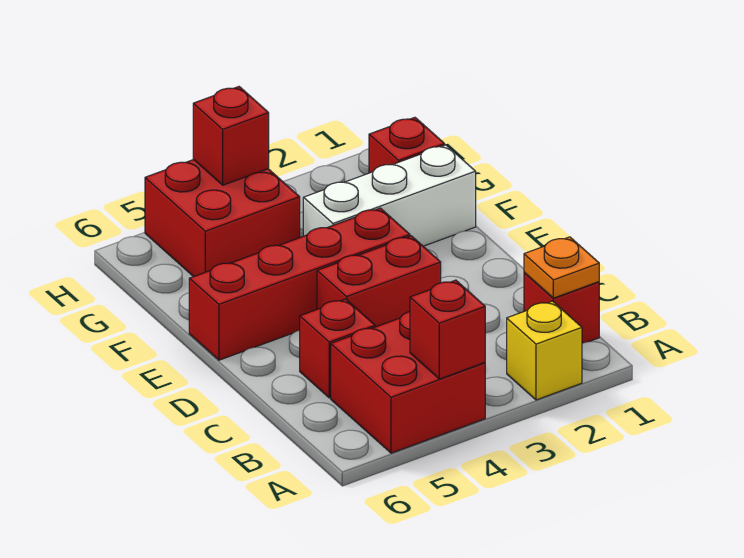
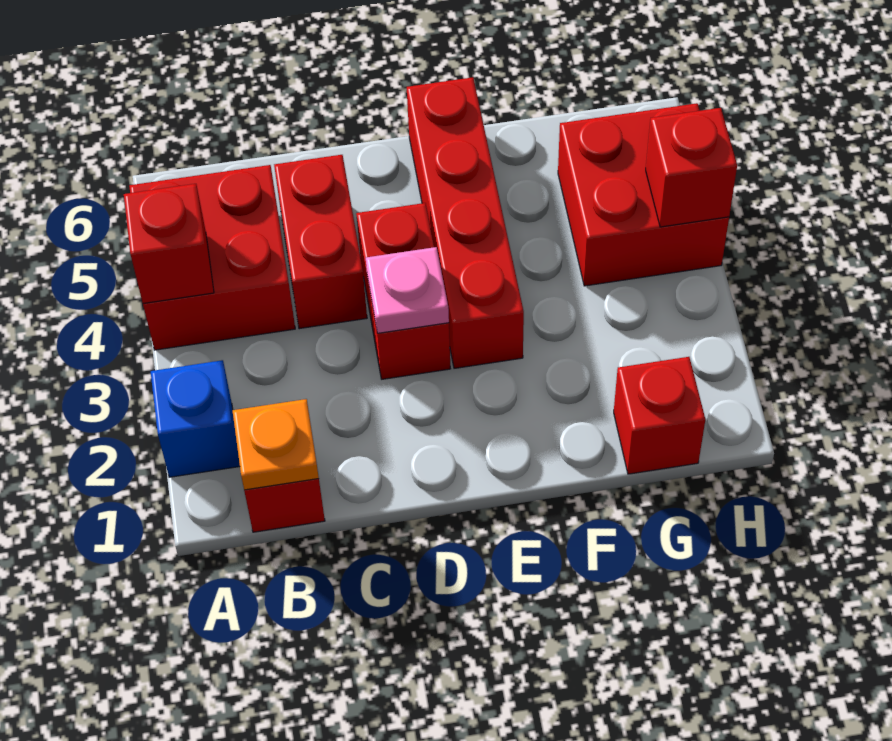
yellow 1x1 brick [507,301,582,400] -> blue 1x1 brick [151,360,240,477]
red 1x1 brick [300,299,375,398] -> red 1x2 brick [274,155,367,329]
none -> pink 1x1 plate [366,247,449,333]
white 1x3 brick [303,145,476,246] -> none

